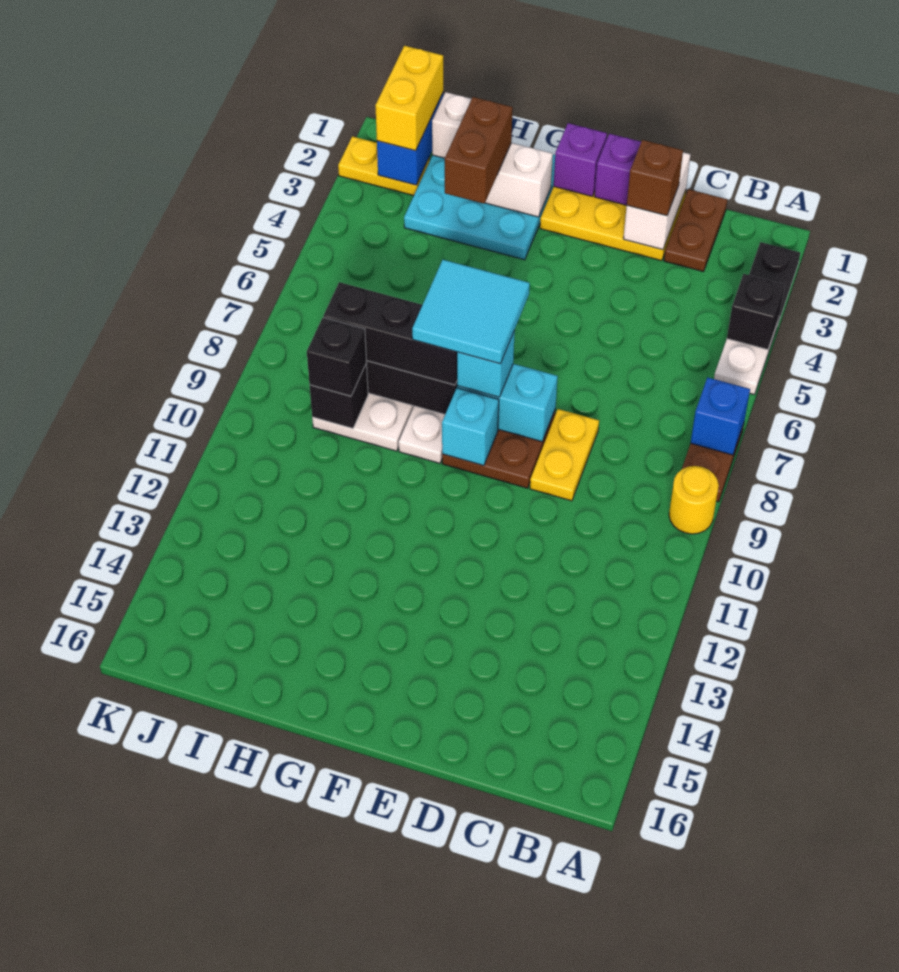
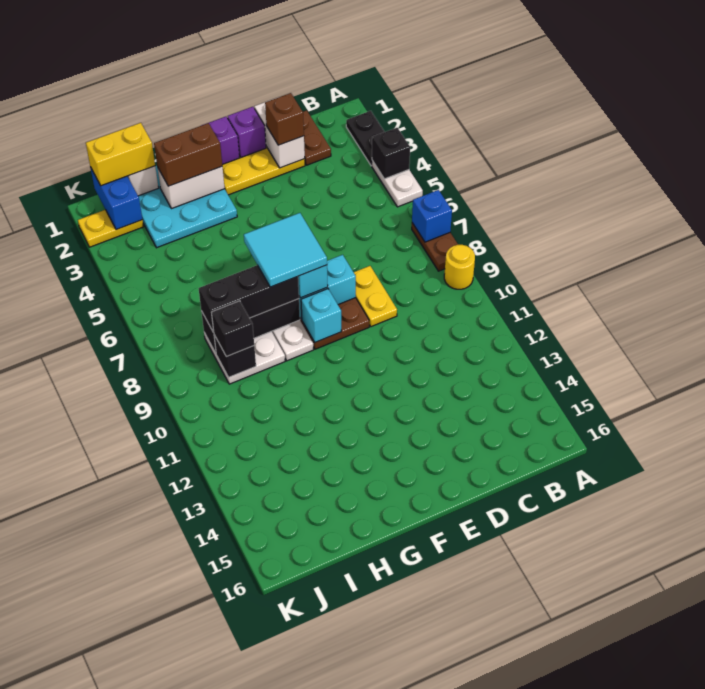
brown 1x2 brick [445,97,513,204] -> brown 1x2 brick turned to [154,123,222,186]
yellow 1x2 brick [375,46,443,151] -> yellow 1x2 brick turned to [86,123,155,186]

